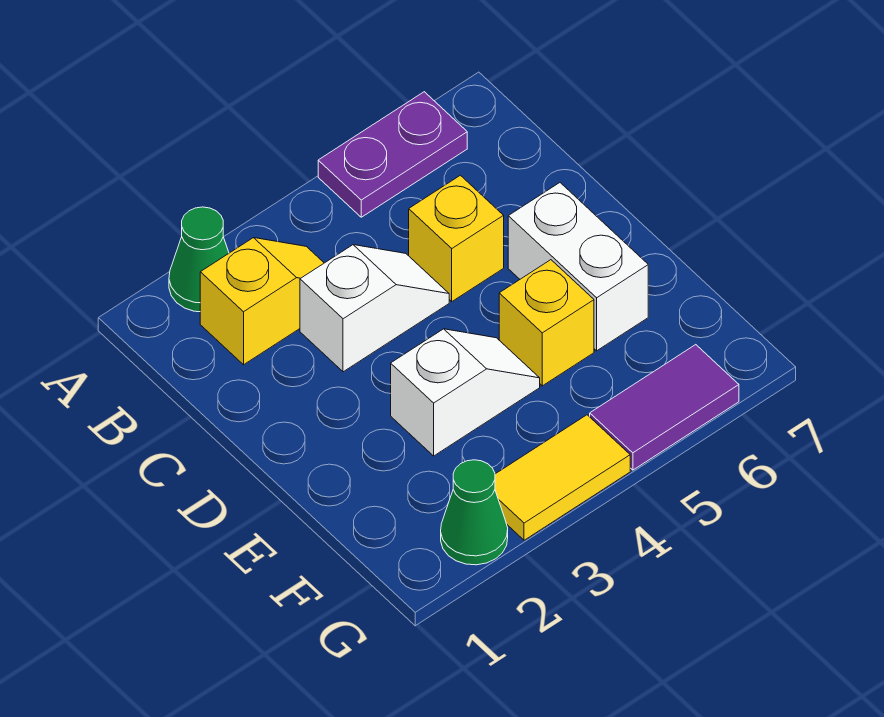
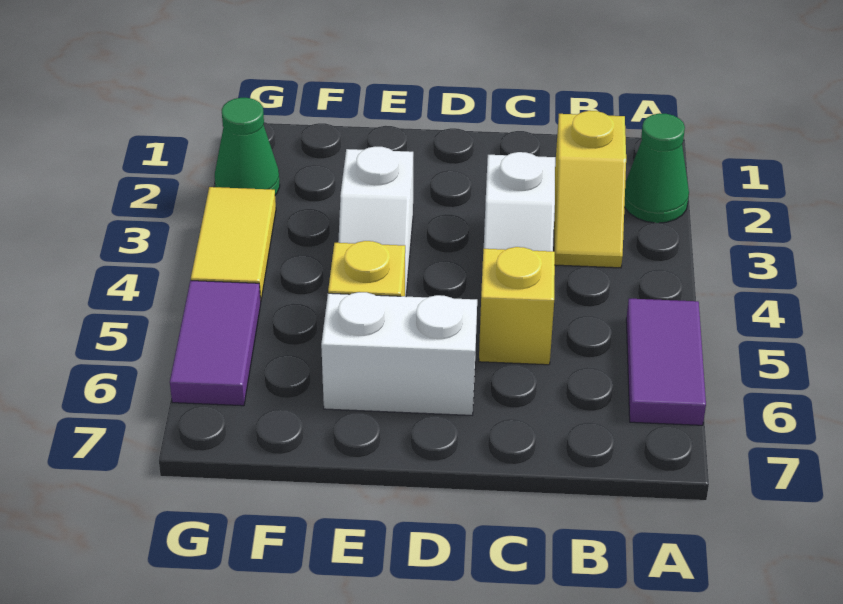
purple 1x2 plate [318,92,467,217] -> purple 1x2 tile [626,299,706,425]

